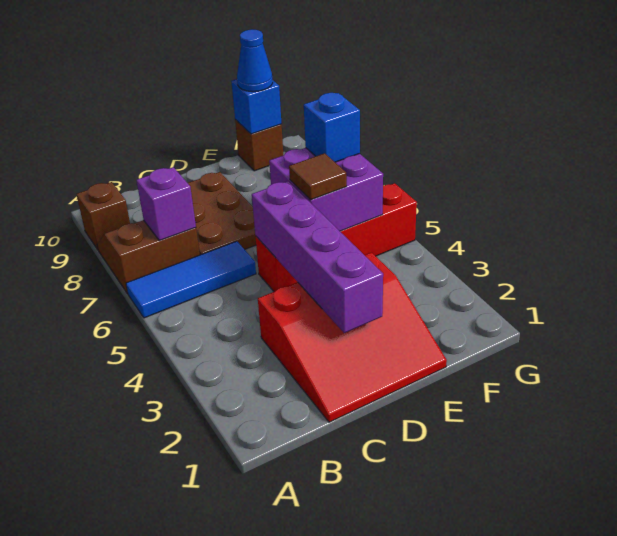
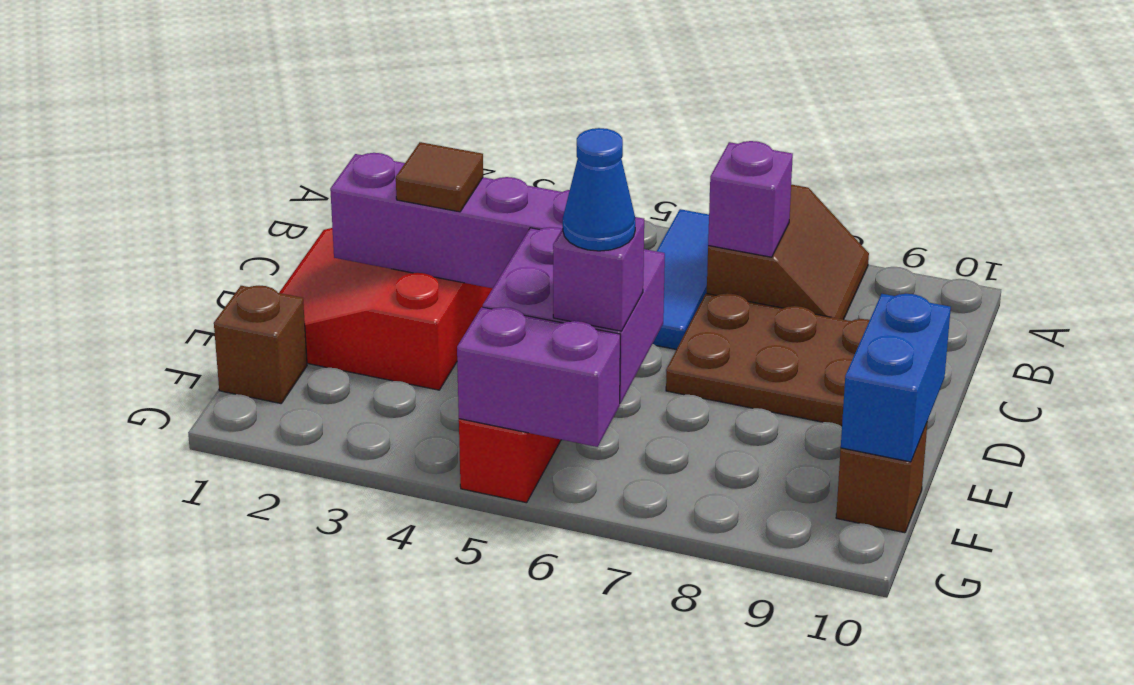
brown 1x1 brick [77,182,130,250] -> brown 1x1 brick moved to [214,286,307,403]
brown 1x1 tile [289,153,347,200] -> brown 1x1 tile moved to [396,142,483,212]
blue 1x1 brick [304,93,360,162] -> purple 1x1 brick [553,217,644,331]
blue 1x1 brick [231,79,282,134] -> blue 1x2 brick [841,294,951,462]
blue 1x1 cone [237,29,273,92] -> blue 1x1 cone moved to [563,128,635,251]
none -> purple 1x2 brick [457,307,620,447]

